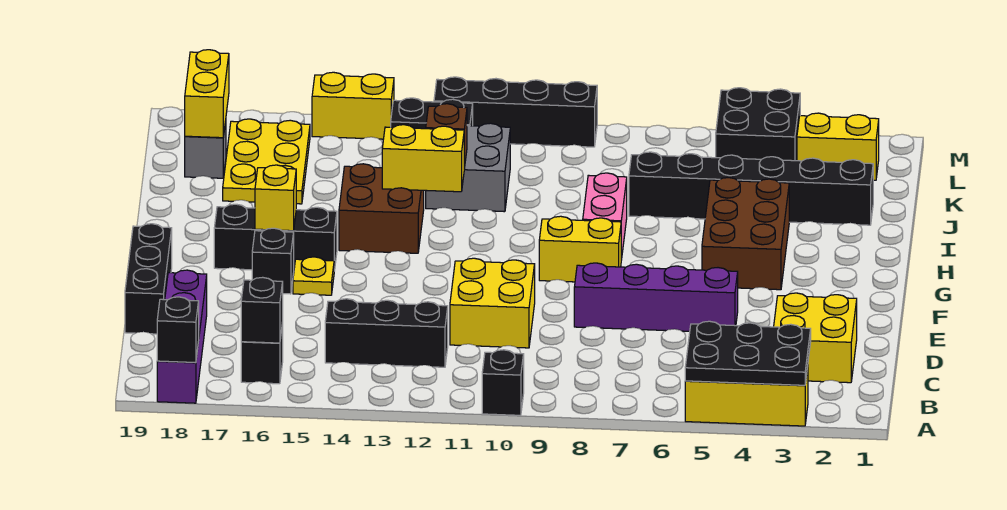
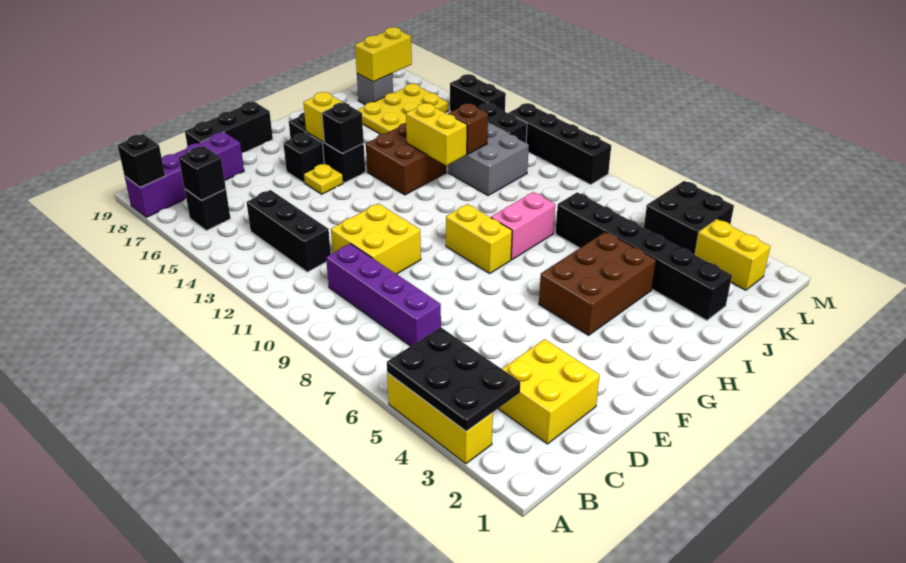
black 1x1 brick [482,350,524,415] -> black 1x1 brick moved to [322,103,364,153]
purple 1x4 brick [574,263,738,331] -> purple 1x4 brick moved to [326,244,441,346]
yellow 1x2 brick [312,72,394,139] -> black 1x2 brick [450,74,506,112]

